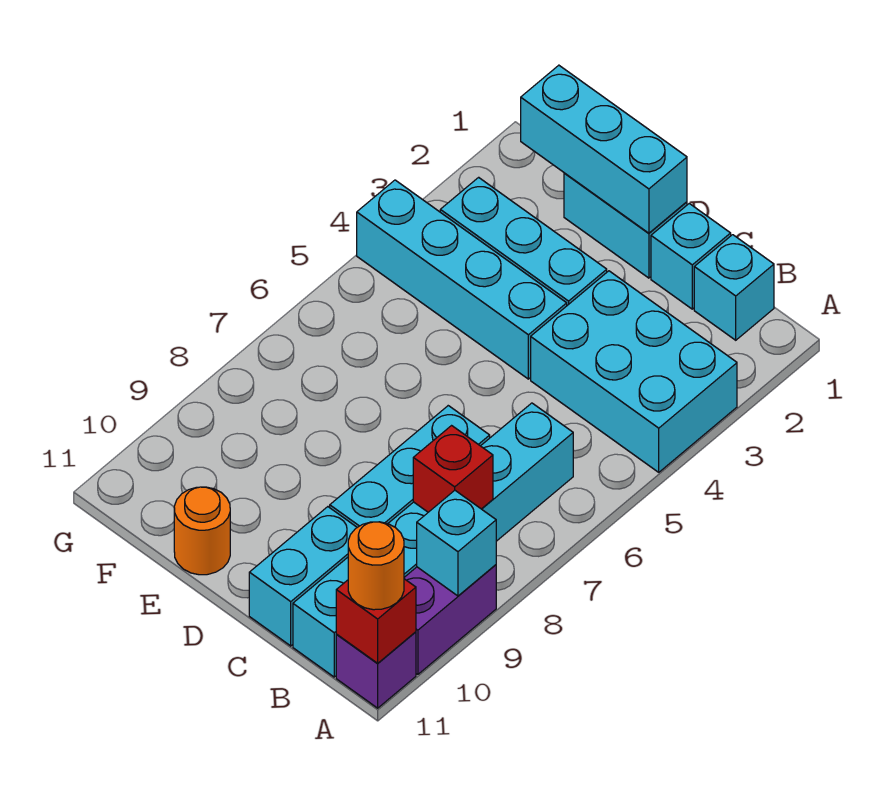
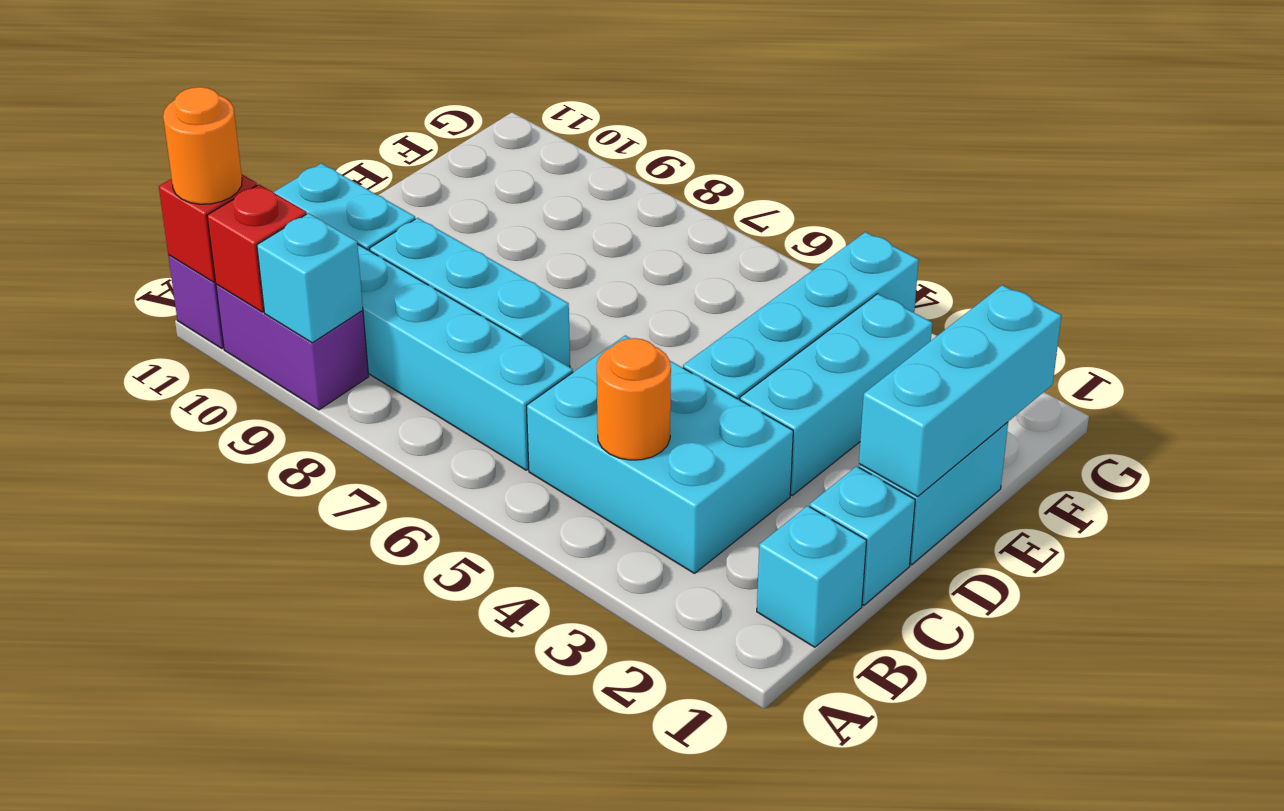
cyan 2x3 brick [531,271,737,472] -> cyan 2x3 brick turned to [527,335,793,573]
red 1x1 brick [413,426,493,512] -> red 1x1 brick moved to [207,184,306,312]
orange 1x1 round brick [174,487,230,575] -> orange 1x1 round brick moved to [597,338,671,460]

